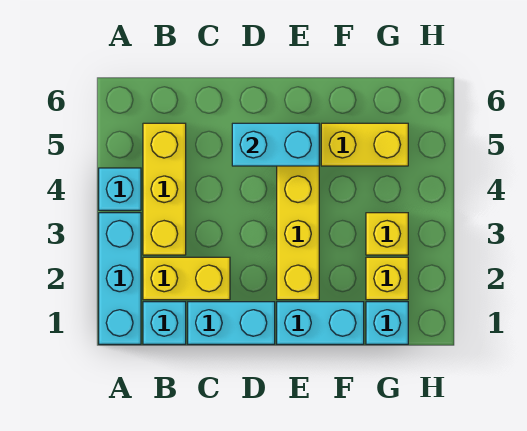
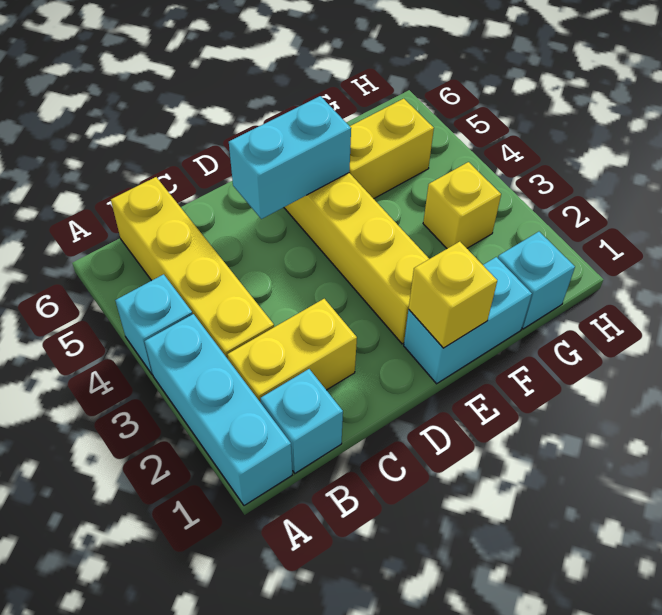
yellow 1x3 brick [143,123,186,255] -> yellow 1x4 brick [111,177,274,359]
cyan 1x2 brick [188,302,275,344] -> none
yellow 1x1 brick [366,257,408,300] -> yellow 1x1 brick moved to [409,242,497,348]

